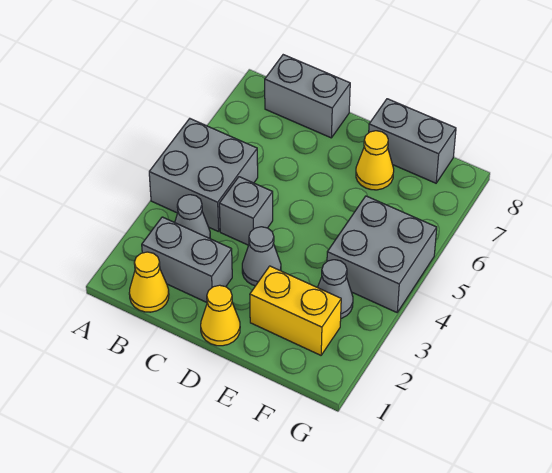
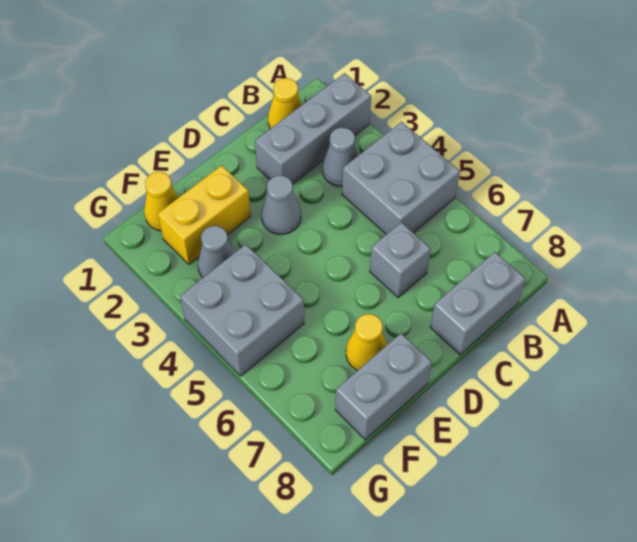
grey 1x2 brick [142,217,232,302] -> grey 1x3 brick [255,73,371,184]
grey 1x1 brick [219,177,273,245] -> grey 1x1 brick moved to [370,222,431,298]
yellow 1x1 cone [201,285,240,346] -> yellow 1x1 cone moved to [144,172,179,231]

